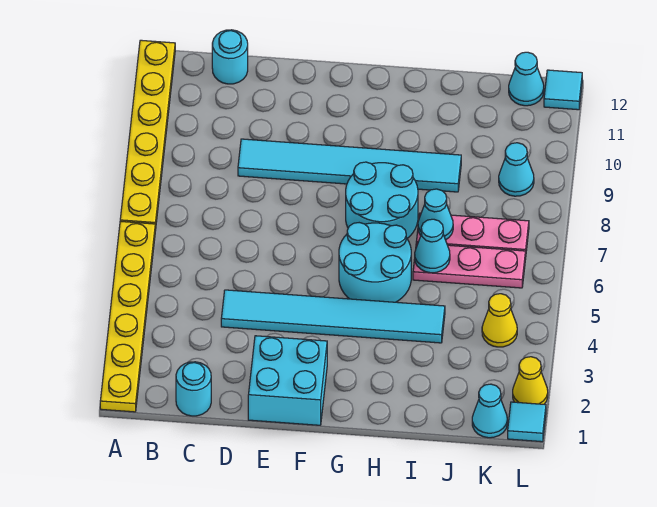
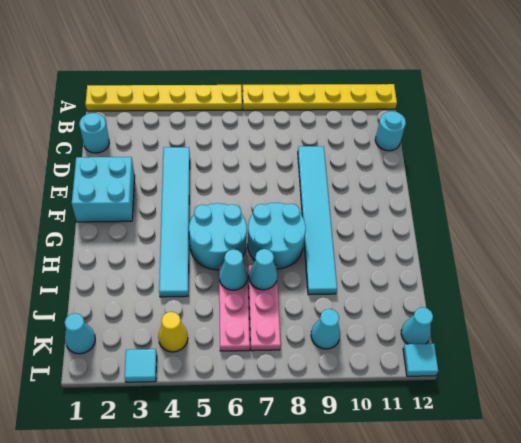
cyan 1x1 tile [508,402,546,442] -> cyan 1x1 tile moved to [125,349,157,382]
yellow 1x1 cone [513,357,548,404] -> none

